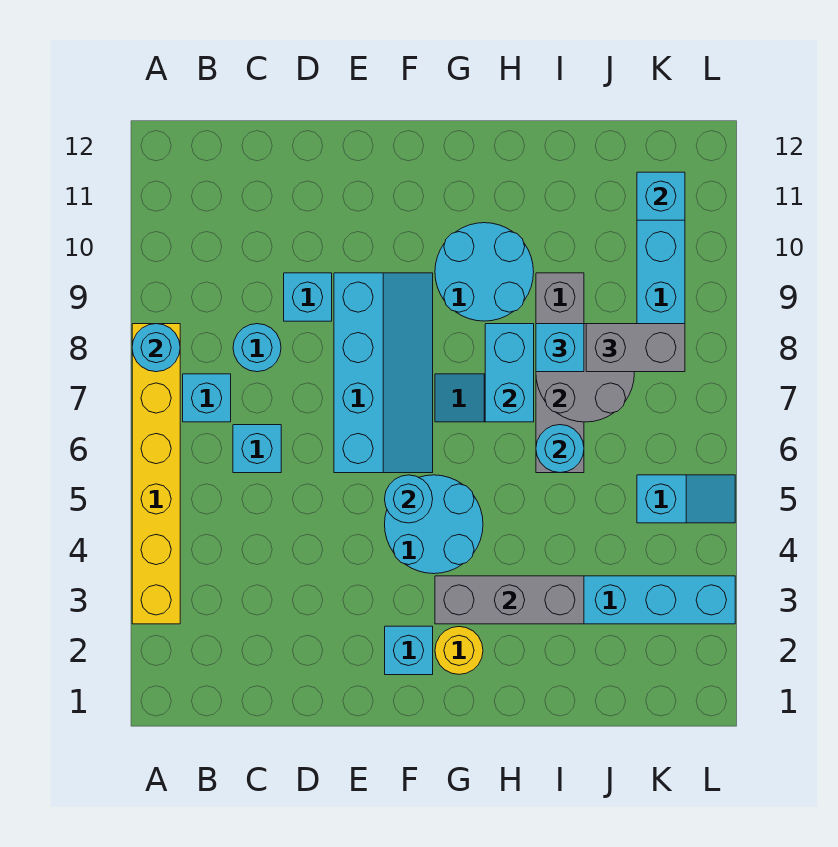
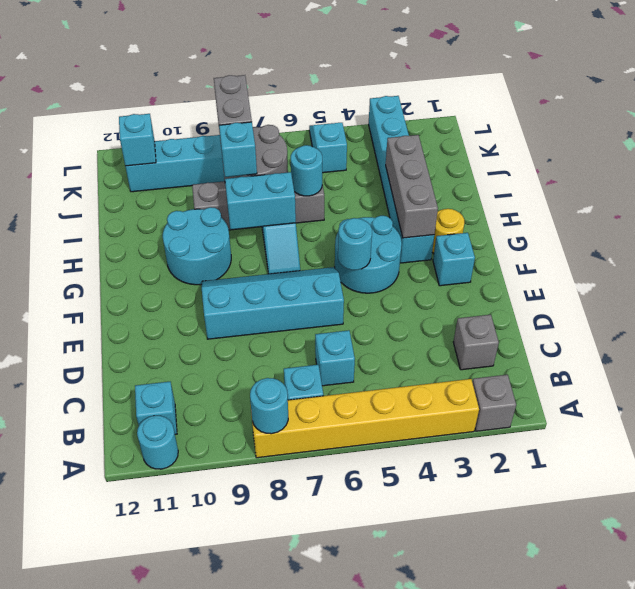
none -> grey 1x1 brick [472,375,516,431]
none -> grey 1x1 brick [453,315,499,370]
cyan 1x1 round brick [233,324,281,372] -> cyan 1x1 round brick moved to [137,416,178,469]
cyan 1x1 brick [284,273,332,321] -> cyan 1x1 brick moved to [135,382,177,434]

